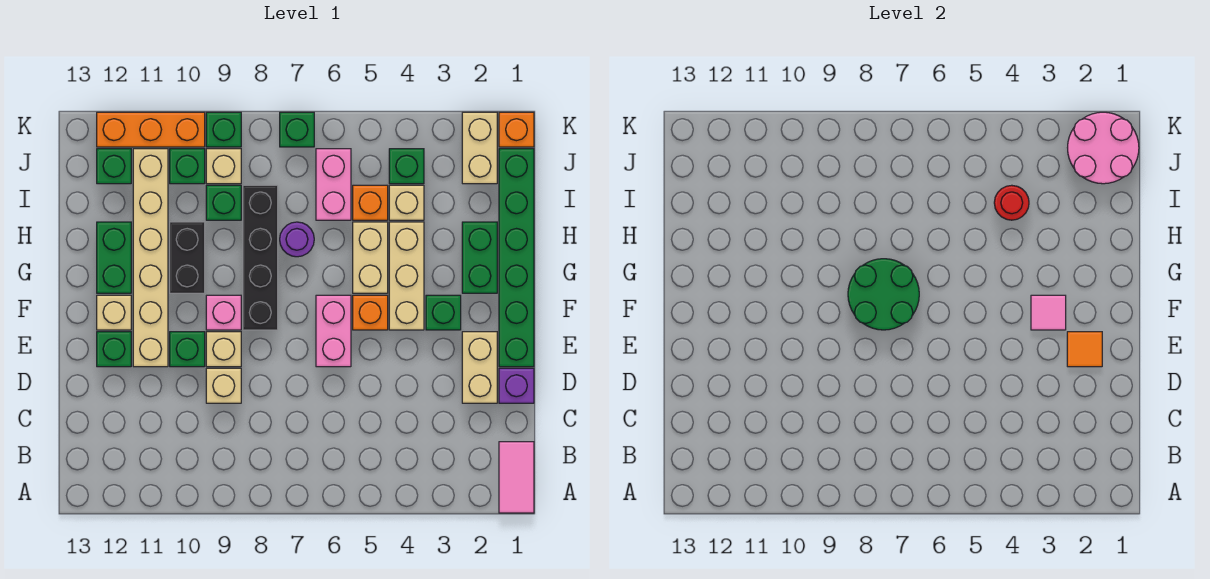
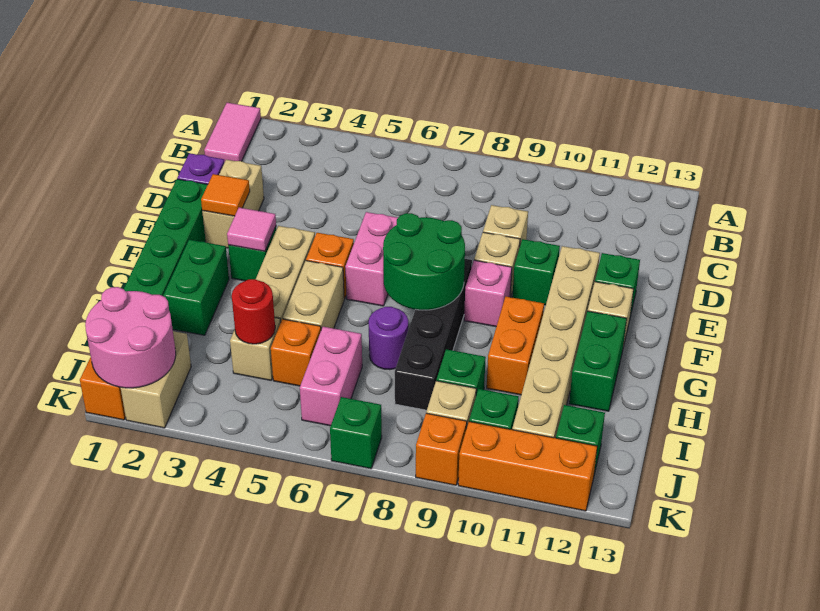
black 1x2 brick [170,222,205,293] -> orange 1x2 brick [487,297,544,395]
green 1x1 brick [389,149,424,184] -> none
green 1x1 brick [206,112,241,147] -> orange 1x1 brick [416,413,467,485]

